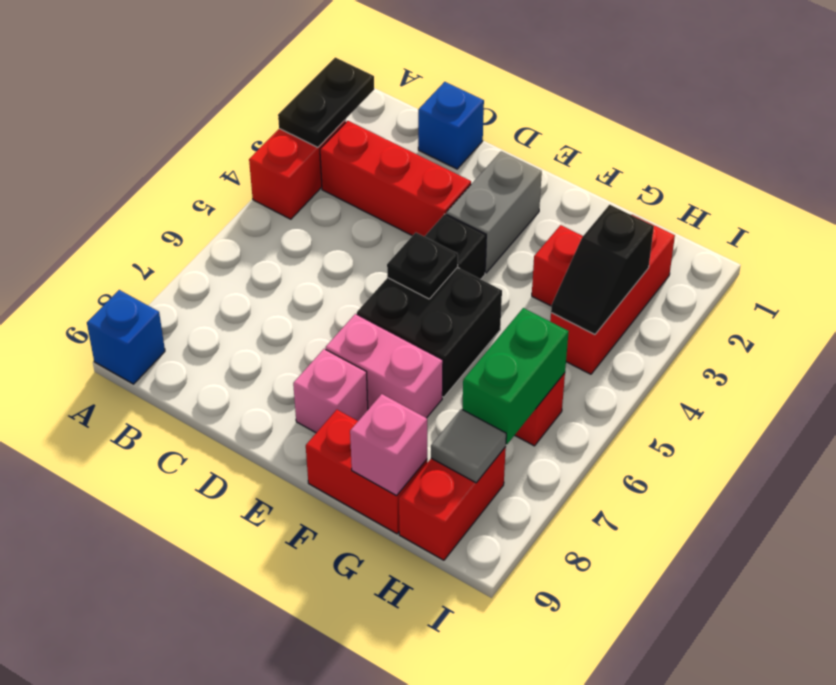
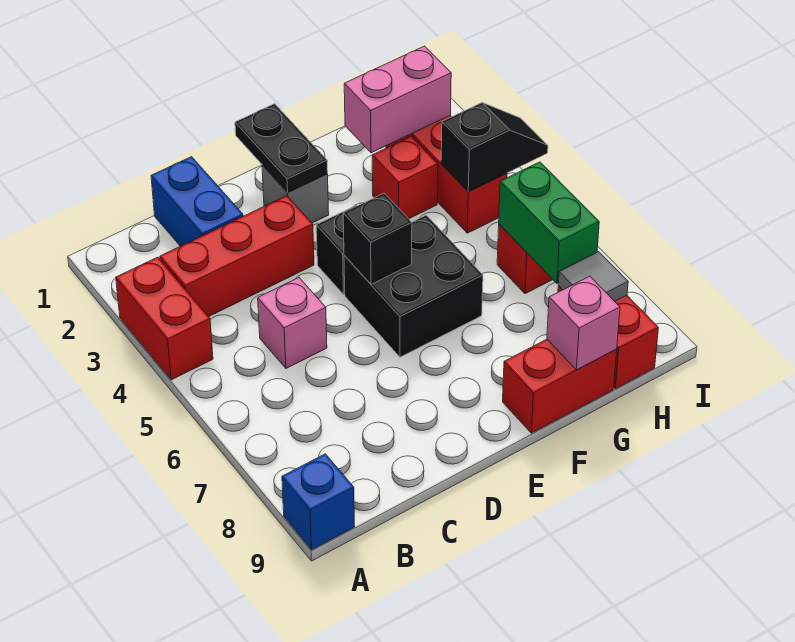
black 1x2 plate [278,57,374,147] -> black 1x2 plate moved to [235,104,328,193]
blue 1x1 brick [418,82,484,169] -> blue 1x2 brick [151,157,243,246]
grey 1x2 brick [446,152,542,273] -> grey 1x1 brick [262,165,329,223]
black 1x1 plate [387,233,458,299] -> black 1x1 brick [343,193,412,284]
pink 1x2 brick [325,314,443,418] -> pink 1x2 brick moved to [344,46,451,153]
pink 1x1 brick [293,349,368,433] -> pink 1x1 brick moved to [258,278,327,368]
black 1x2 slope [551,205,654,334] -> black 1x2 slope turned to [441,103,548,192]

